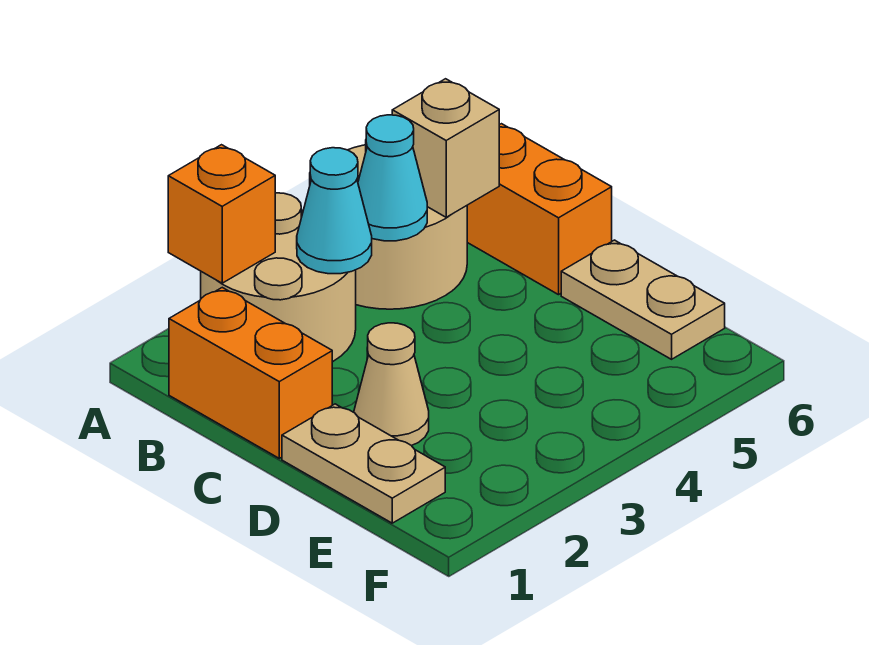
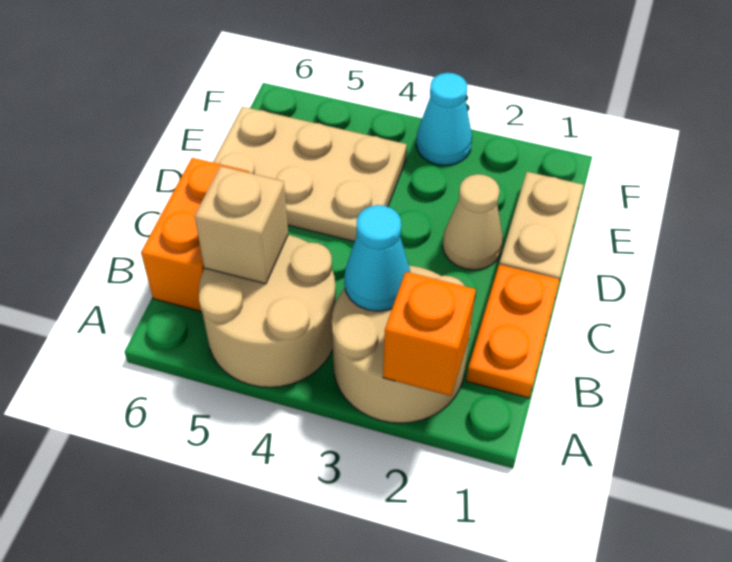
orange 1x2 brick [169,288,332,458] -> orange 1x2 plate [466,265,560,398]
cyan 1x1 cone [358,115,427,241] -> cyan 1x1 cone moved to [416,73,472,166]
tan 1x2 plate [561,240,725,359] -> tan 2x3 plate [213,106,407,242]

